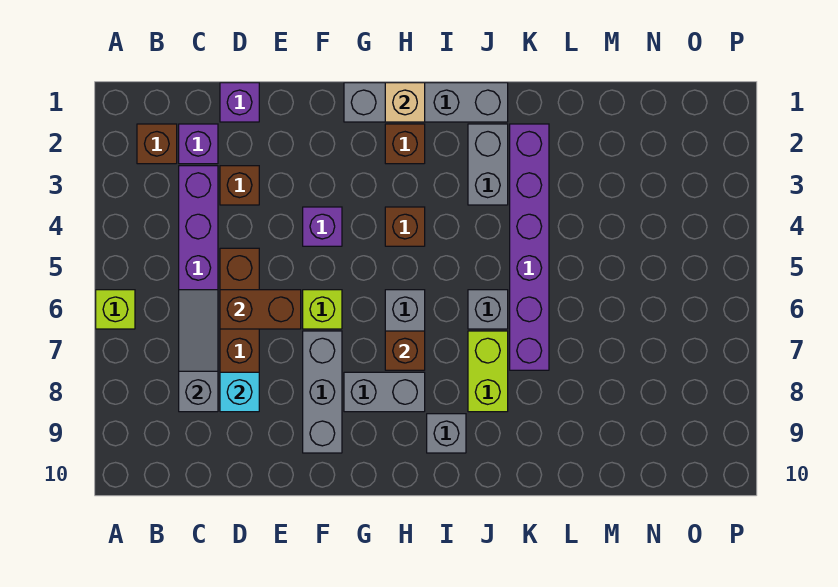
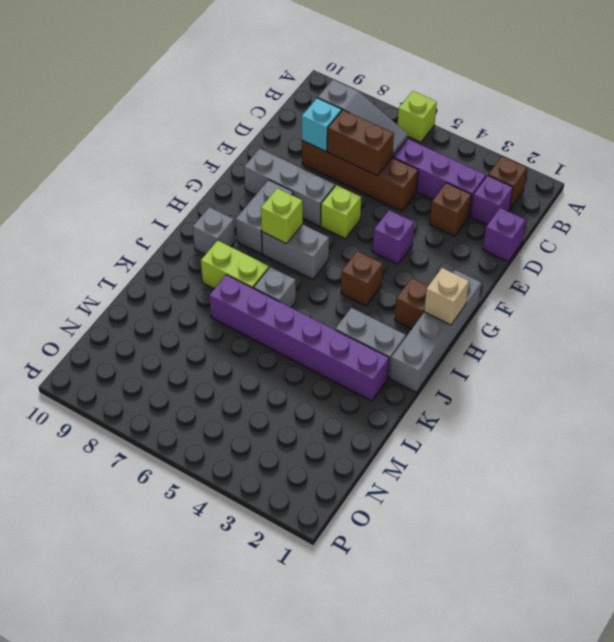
brown 1x2 brick [220,290,301,329] -> brown 1x2 brick turned to [327,110,394,176]
brown 1x1 brick [385,331,425,370] -> lime 1x1 brick [261,188,303,244]

